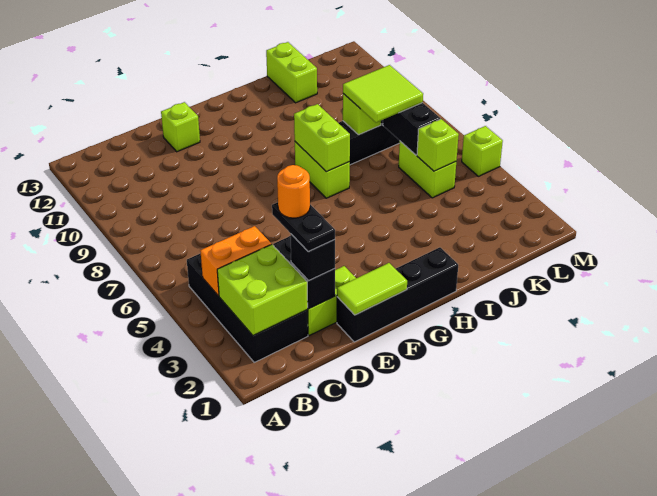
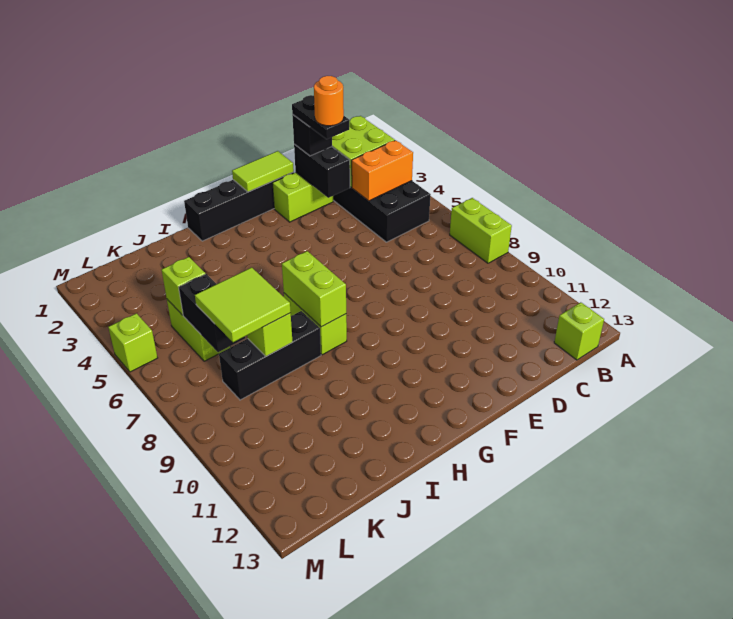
lime 1x1 brick [161,102,200,152] -> lime 1x1 brick moved to [554,302,604,360]
lime 1x2 brick [266,42,317,103] -> lime 1x2 brick moved to [450,198,512,263]

